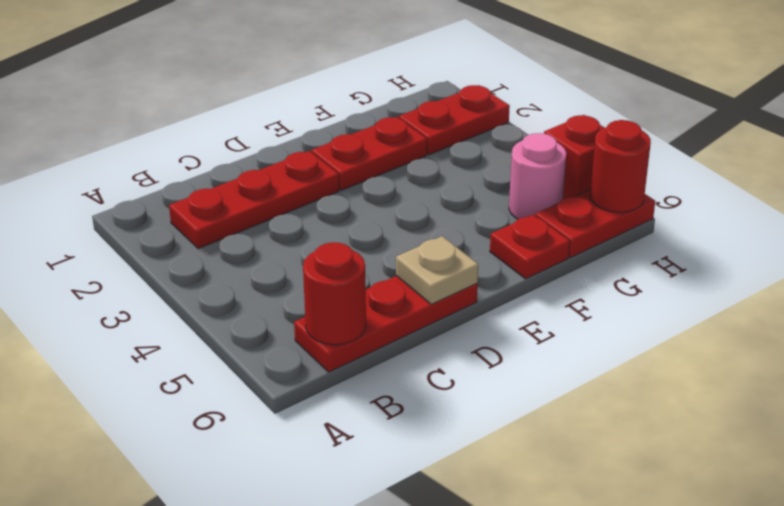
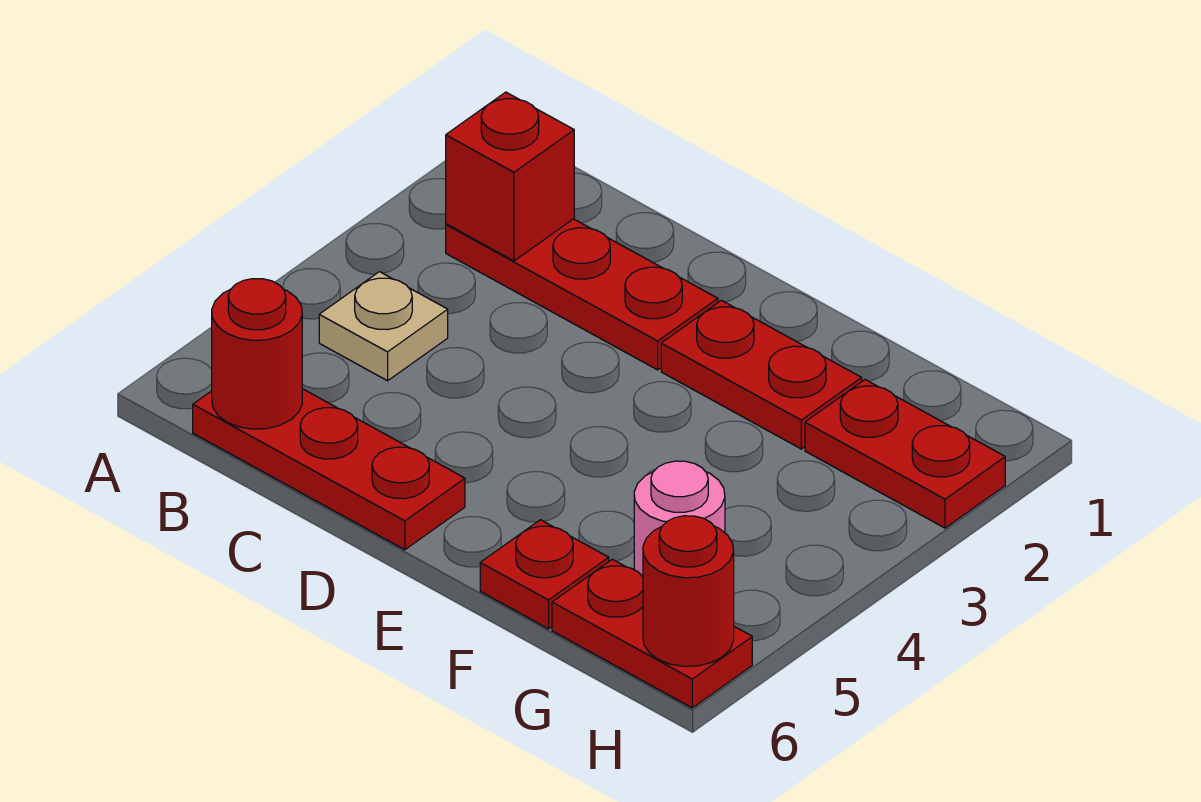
tan 1x1 plate [396,236,478,304] -> tan 1x1 plate moved to [319,272,448,381]
red 1x1 brick [544,115,604,199] -> red 1x1 brick moved to [446,92,574,261]

